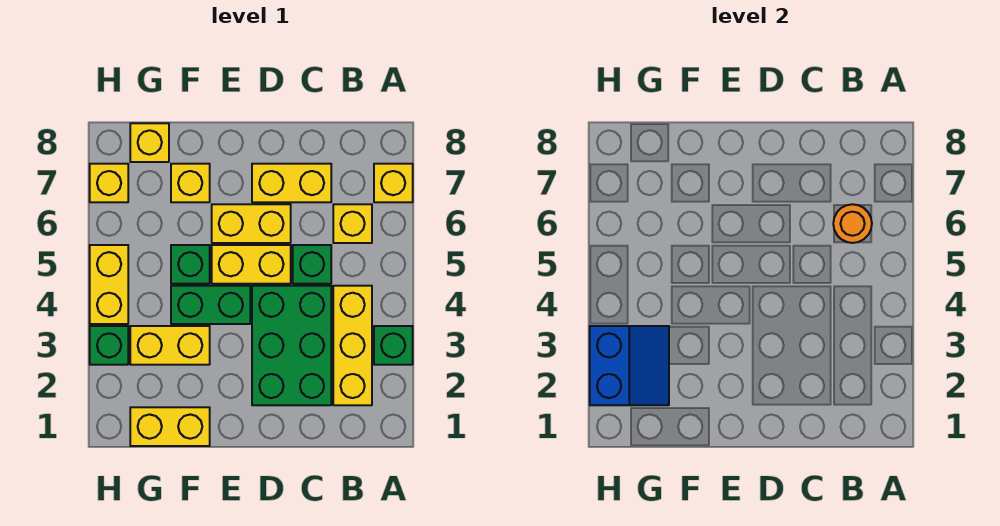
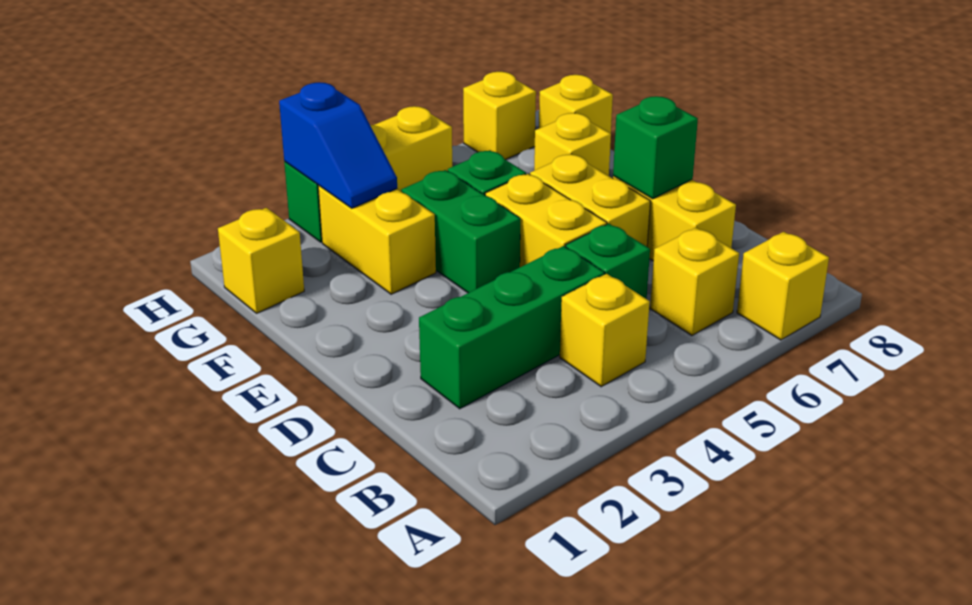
green 1x1 brick [374,326,413,365] -> green 1x1 brick moved to [613,96,698,199]
yellow 1x3 brick [333,286,372,405] -> yellow 1x1 brick [560,274,650,387]
orange 1x1 round brick [833,204,872,243] -> none
green 2x3 brick [252,286,331,405] -> green 1x3 brick [419,246,605,409]
yellow 1x2 brick [130,407,210,446] -> yellow 1x1 brick [218,208,304,313]
blue 2x2 slope [590,326,669,405] -> blue 1x2 slope [279,82,397,208]

